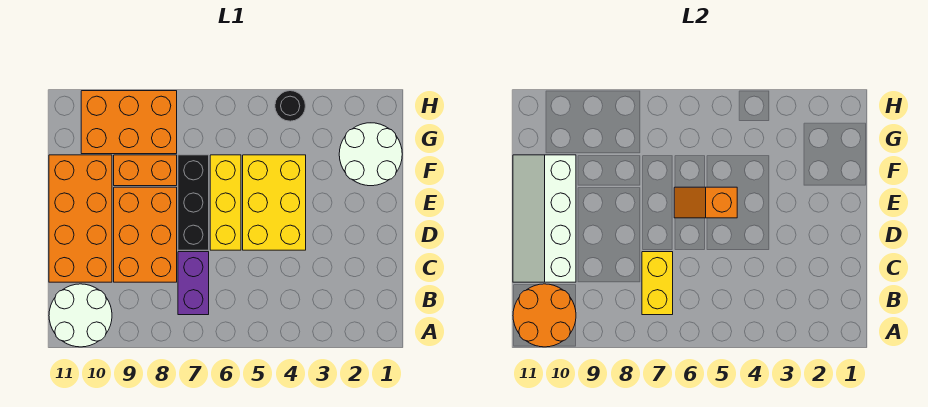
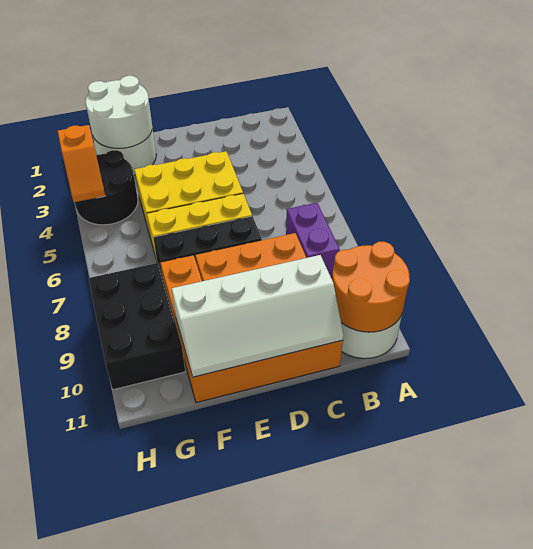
purple 1x2 brick [178,252,209,315] -> purple 1x2 brick turned to [286,203,340,278]
yellow 1x2 brick [642,252,673,315] -> none
orange 1x2 slope [674,187,737,218] -> orange 1x2 slope moved to [58,125,105,203]
none -> white 2x2 round brick [86,76,152,148]
orange 2x3 brick [81,91,177,154] -> black 2x3 brick [89,263,185,390]
black 1x1 round brick [275,91,305,121] -> black 2x2 round brick [75,150,138,225]

